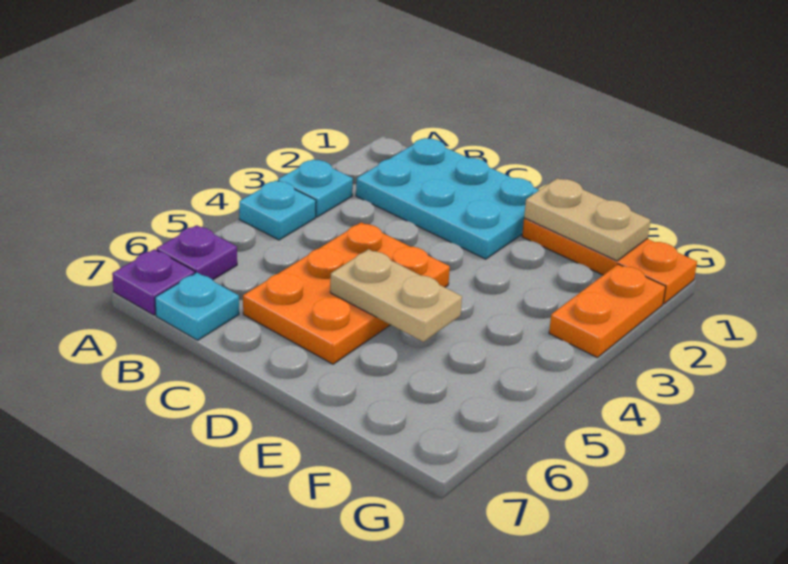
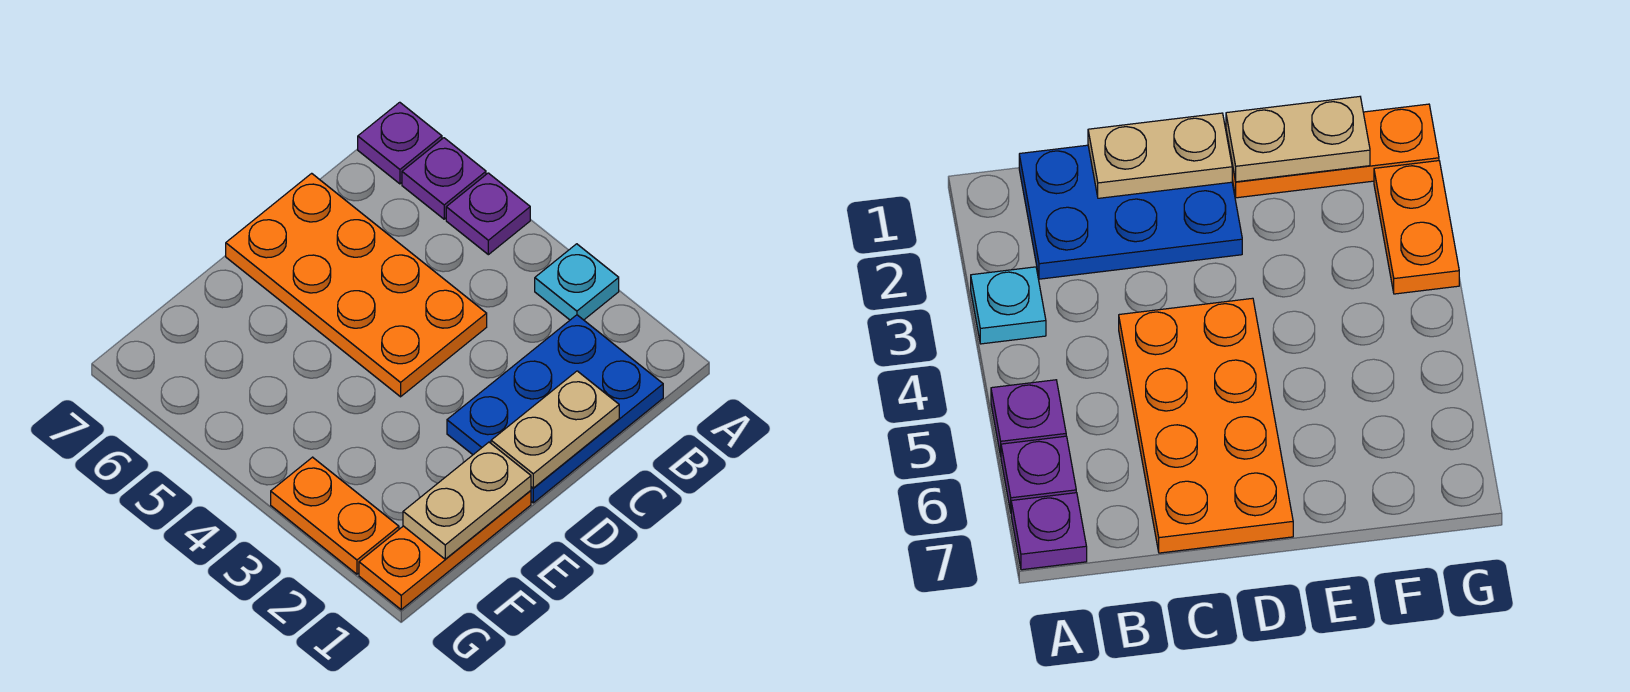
cyan 1x1 plate [239,180,316,240] -> none
none -> purple 1x1 plate [446,173,530,255]
cyan 2x3 plate [356,138,539,259] -> blue 2x3 plate [447,315,663,503]
cyan 1x1 plate [155,273,239,340] -> none
orange 2x3 plate [243,222,450,364] -> orange 2x4 plate [226,173,487,397]
tan 1x2 plate [330,249,462,342] -> tan 1x2 plate moved to [491,371,619,488]

